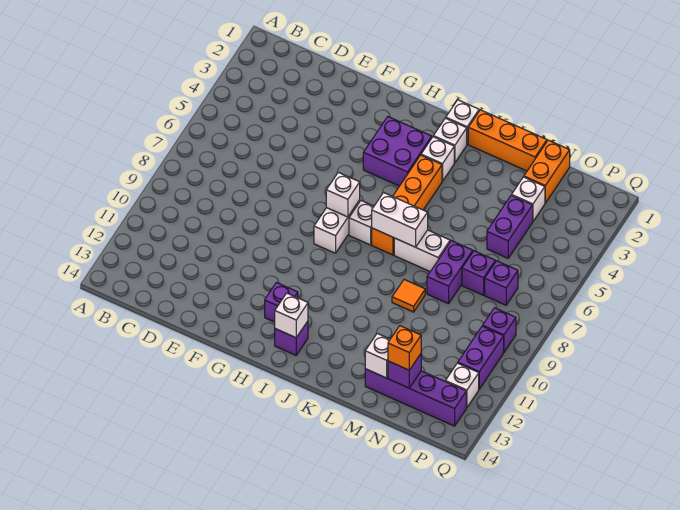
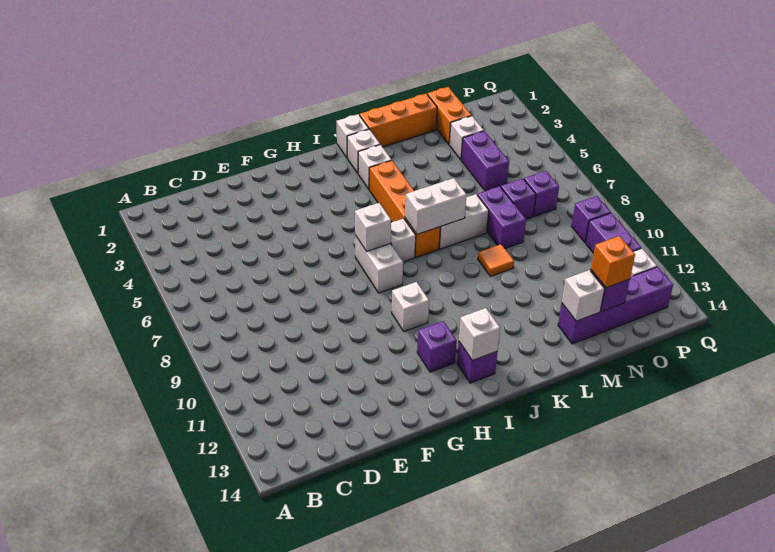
purple 2x2 brick [363,117,432,186] -> none
none -> white 1x1 brick [392,282,429,331]

